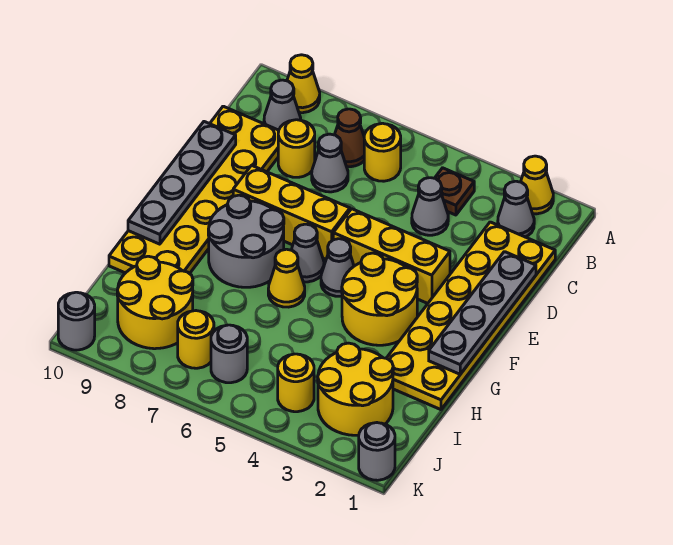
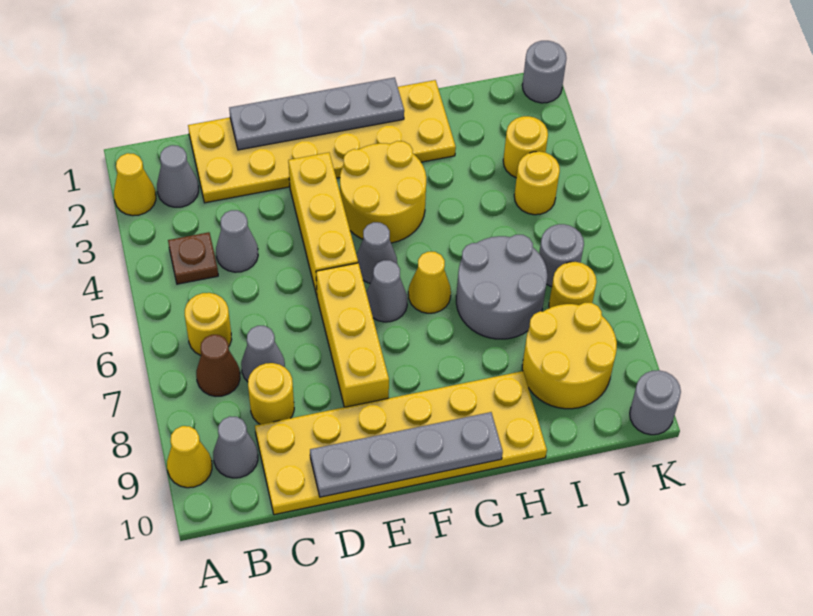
grey 2x2 round brick [208,195,284,287] -> grey 2x2 round brick moved to [456,235,547,339]
yellow 2x2 round brick [318,343,393,435] -> yellow 1x1 round brick [503,116,548,178]

